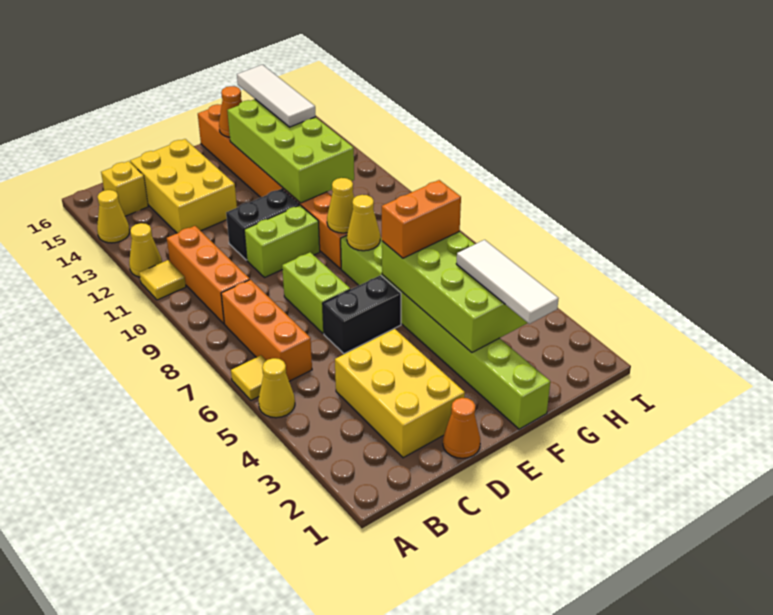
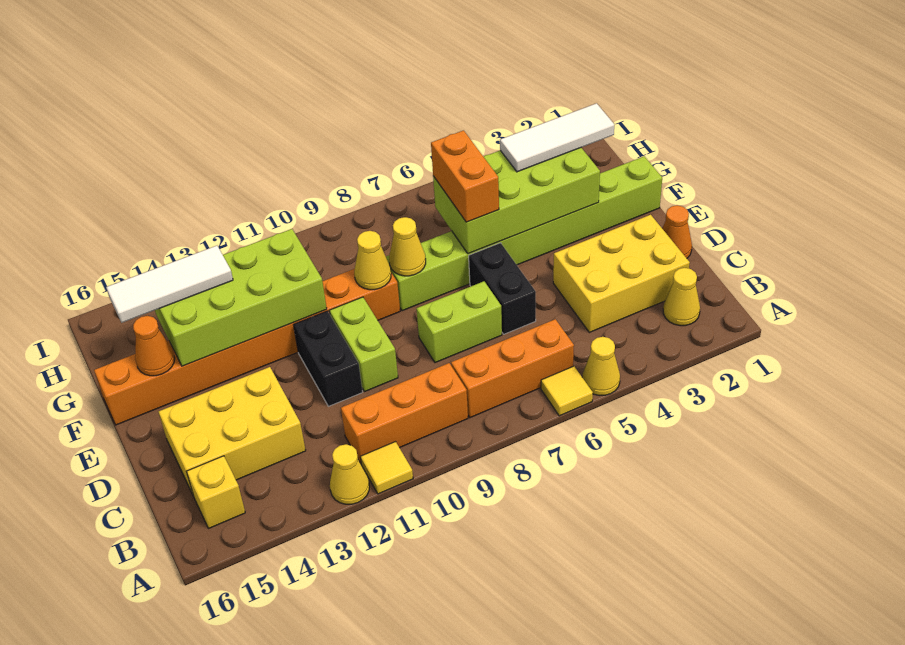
yellow 1x1 cone [97,190,130,243] -> yellow 1x1 cone moved to [663,268,700,326]

